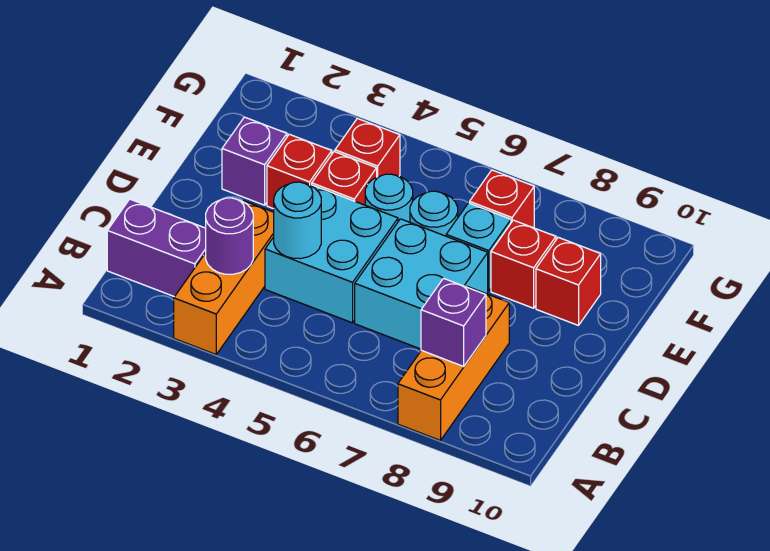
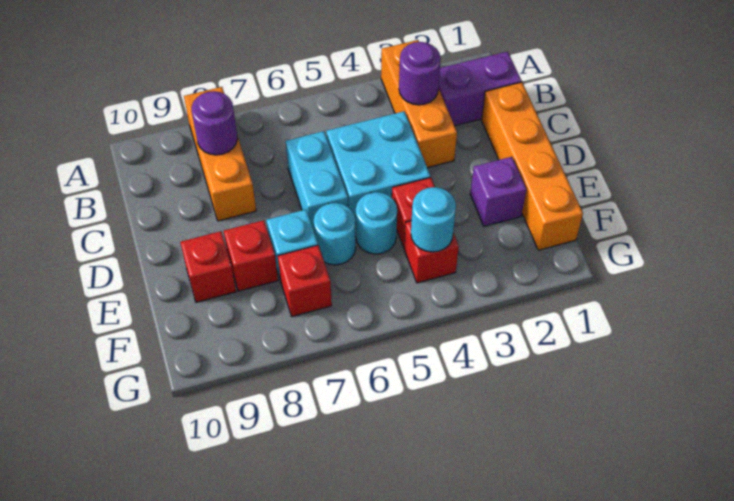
purple 1x1 brick [421,278,486,366] -> purple 1x1 round brick [191,91,238,155]
none -> orange 1x4 brick [482,82,583,250]
cyan 1x1 round brick [274,182,321,259] -> cyan 1x1 round brick moved to [411,187,456,252]
cyan 2x2 brick [355,219,488,349] -> cyan 1x2 brick [286,131,348,230]
red 1x1 brick [267,134,332,209] -> none

